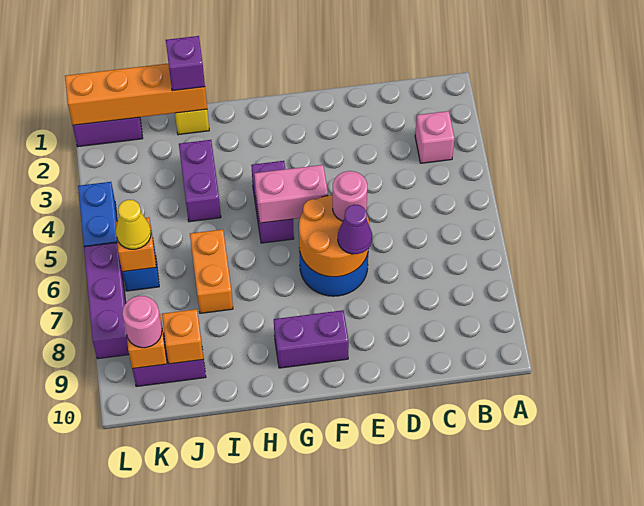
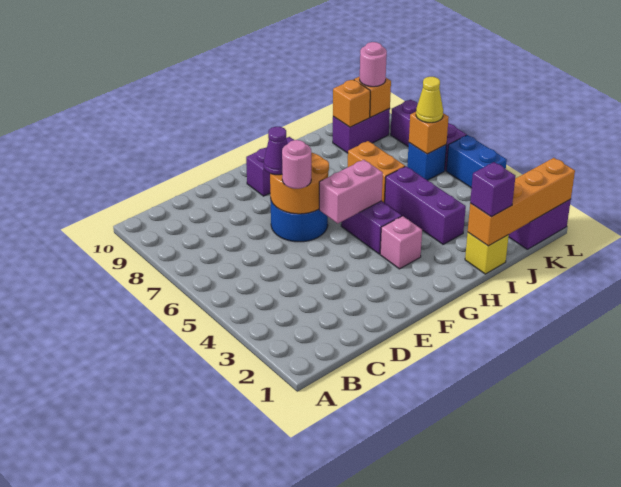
pink 1x1 brick [415,111,455,163] -> pink 1x1 brick moved to [380,216,422,269]
purple 1x2 brick [179,140,221,222] -> purple 1x3 brick [385,166,466,244]

